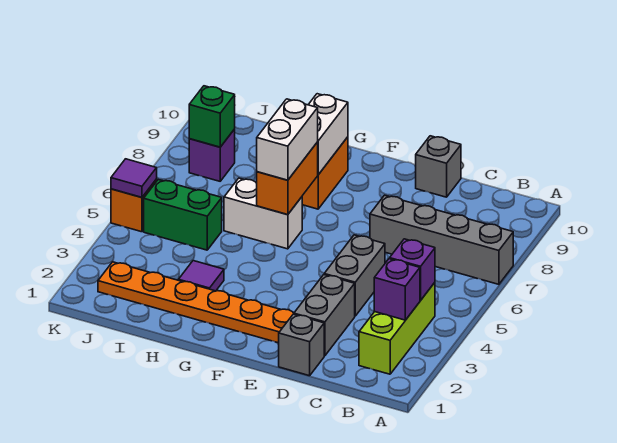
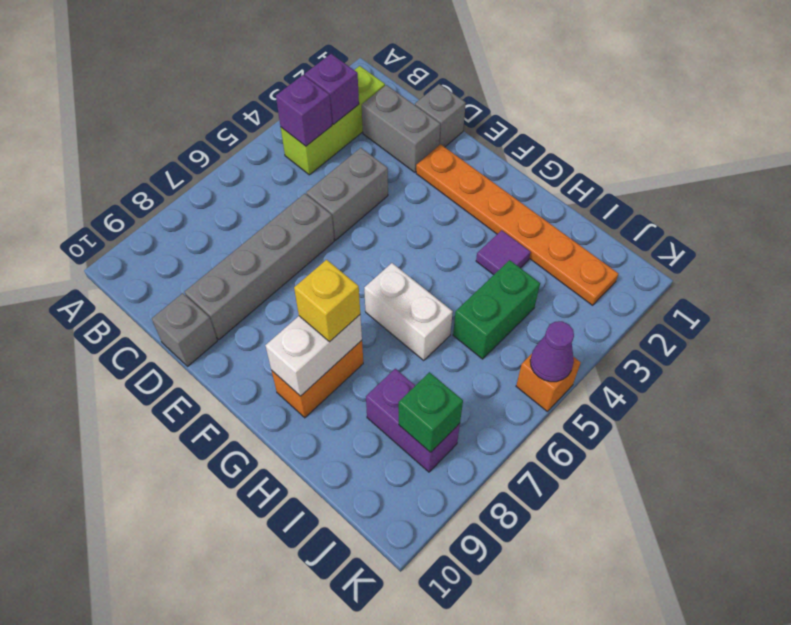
grey 1x4 brick [370,195,513,284] -> grey 1x4 brick turned to [185,194,334,339]
grey 1x2 brick [294,275,355,356] -> grey 1x2 brick turned to [362,85,440,172]
orange 1x2 brick [257,142,318,215] -> none
white 1x2 brick [257,99,318,180] -> none
none -> yellow 1x1 brick [294,260,360,342]
green 1x2 brick [144,180,222,250] -> green 1x2 brick turned to [453,260,540,359]
purple 1x1 brick [189,129,235,181] -> purple 1x2 brick [366,369,460,472]
purple 1x1 tile [111,159,157,197] -> purple 1x1 cone [530,321,574,382]

